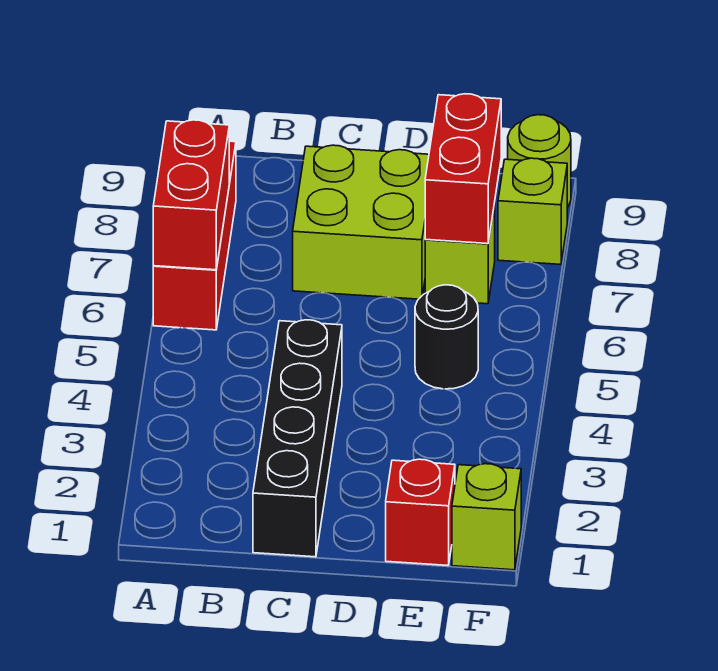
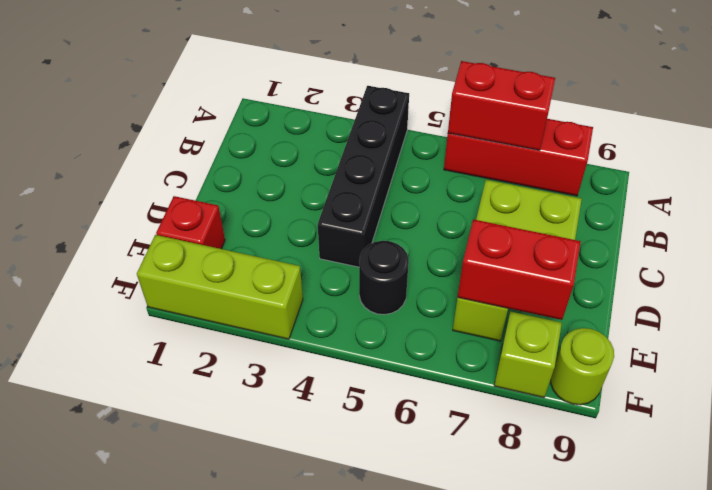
black 1x4 brick [253,320,342,557] -> black 1x4 brick turned to [318,86,409,267]
lime 1x1 brick [452,464,521,570] -> lime 1x3 brick [137,235,303,339]

